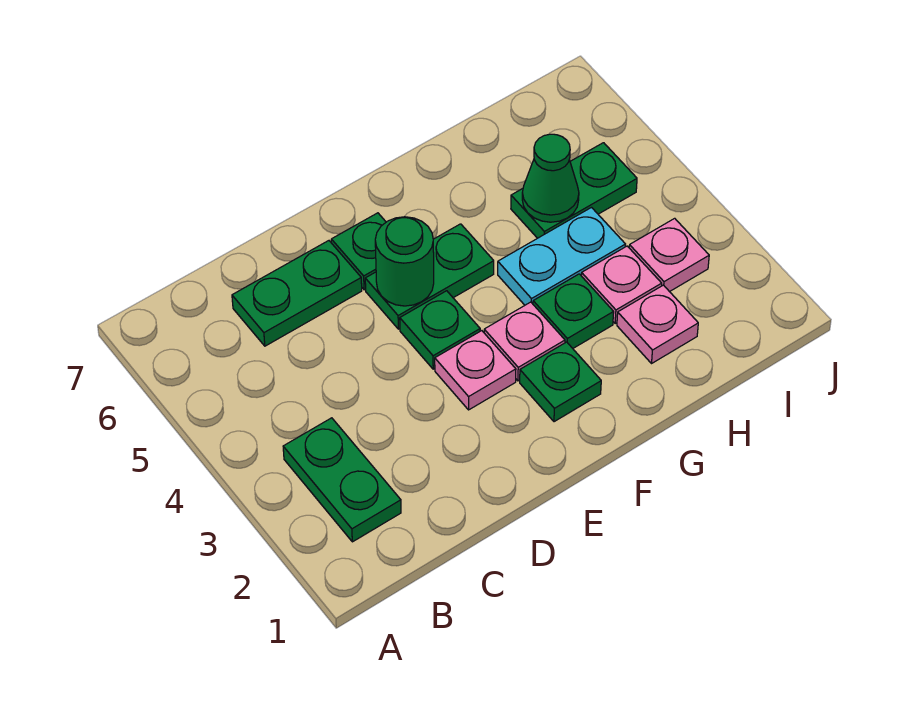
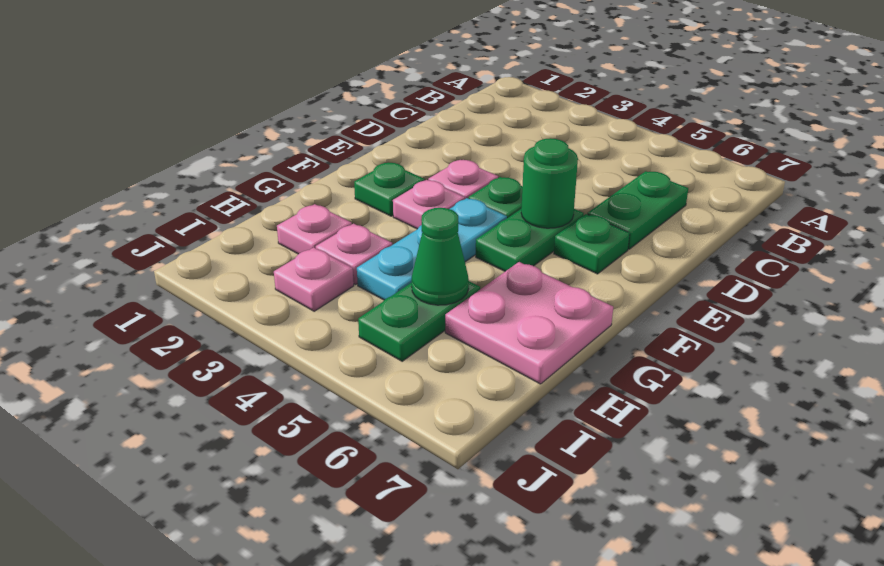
green 1x2 plate [283,418,401,542] -> none
green 1x1 plate [533,274,614,348] -> none
cyan 1x2 plate [498,208,625,305] -> cyan 1x3 plate [357,198,507,300]
none -> pink 2x2 plate [445,262,613,384]

